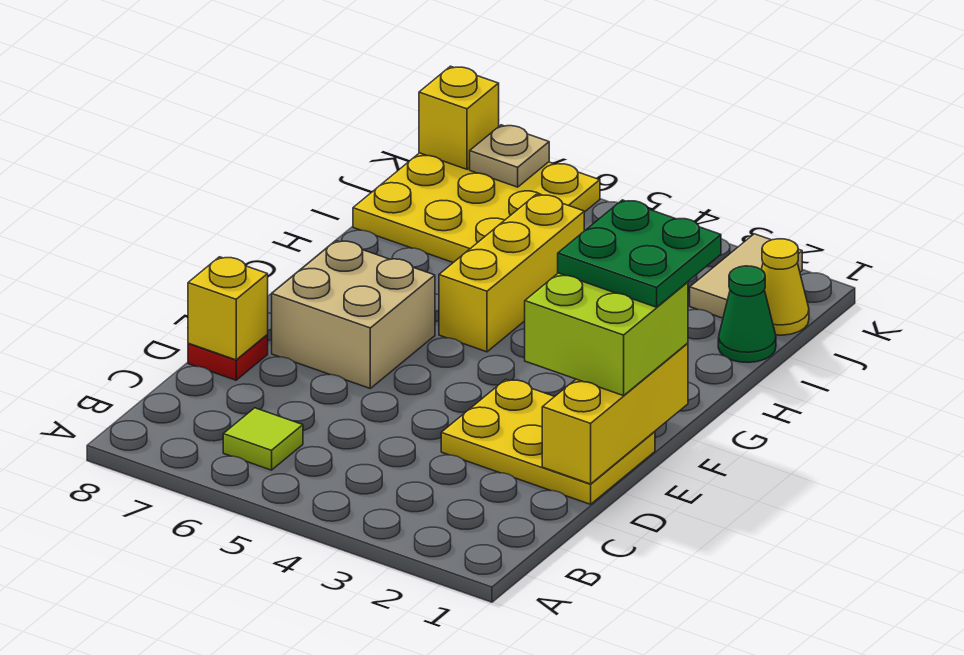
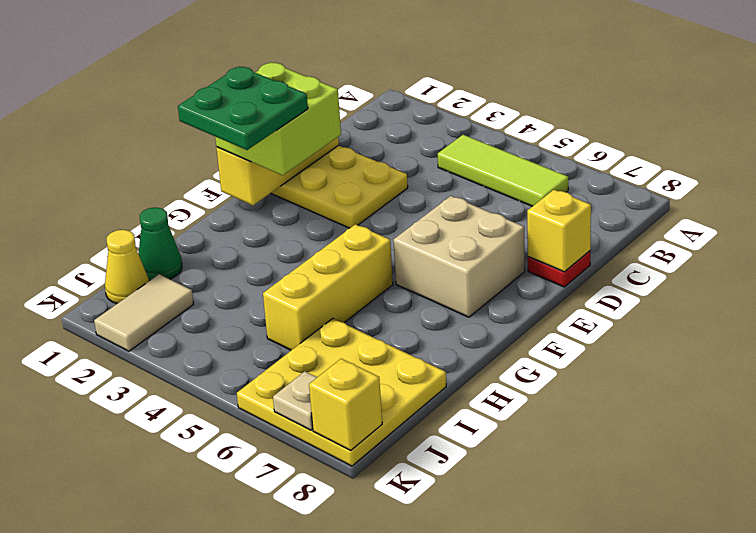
lime 1x1 tile [223,408,303,470] -> lime 1x3 tile [438,135,568,206]

